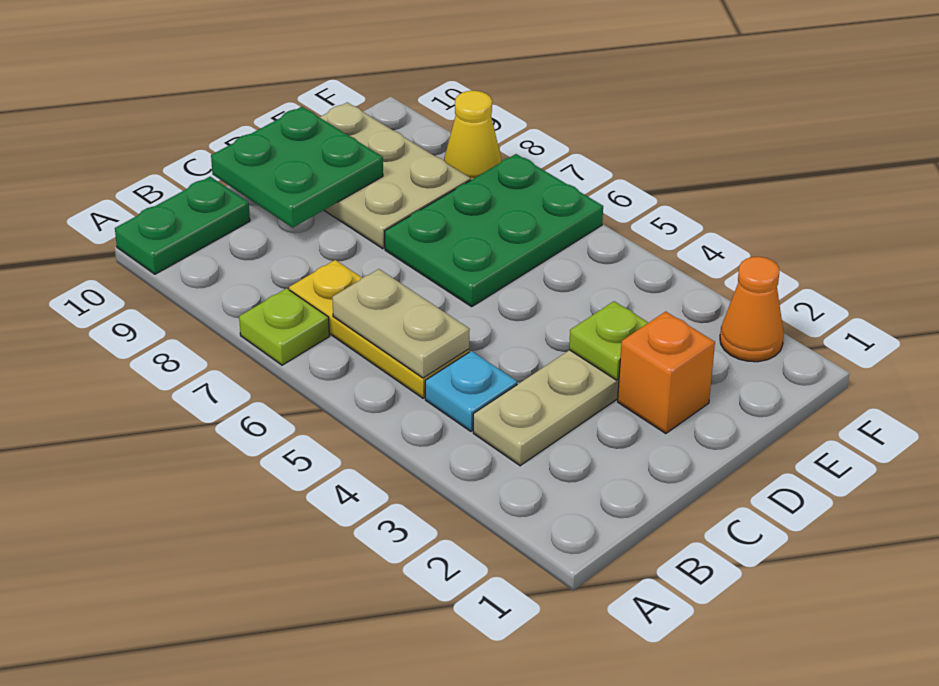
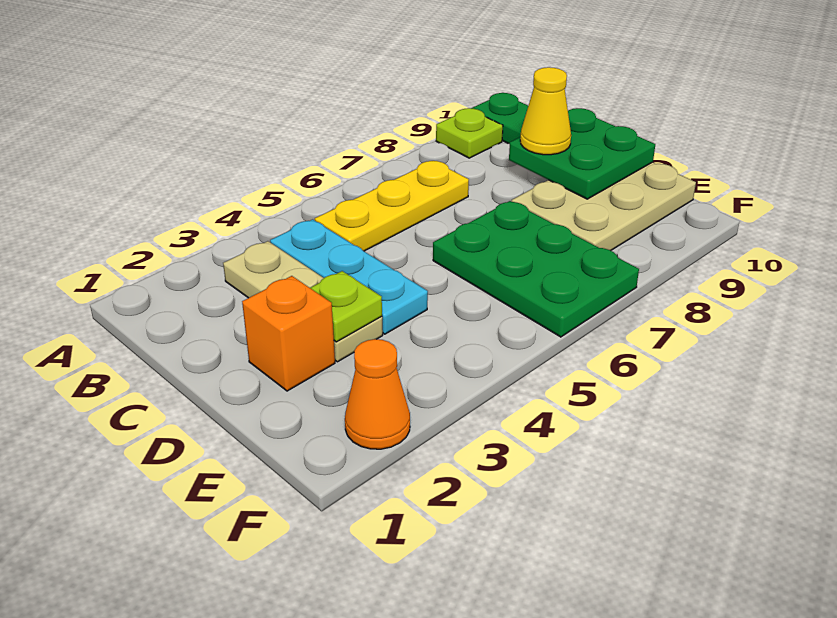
lime 1x1 plate [239,288,329,365] -> lime 1x1 plate moved to [436,108,503,158]
cyan 1x1 plate [425,351,517,431] -> cyan 1x3 plate [270,219,428,334]
tan 1x2 plate [332,269,470,378] -> none
yellow 1x1 cone [444,91,501,180] -> yellow 1x1 cone moved to [520,67,571,155]

